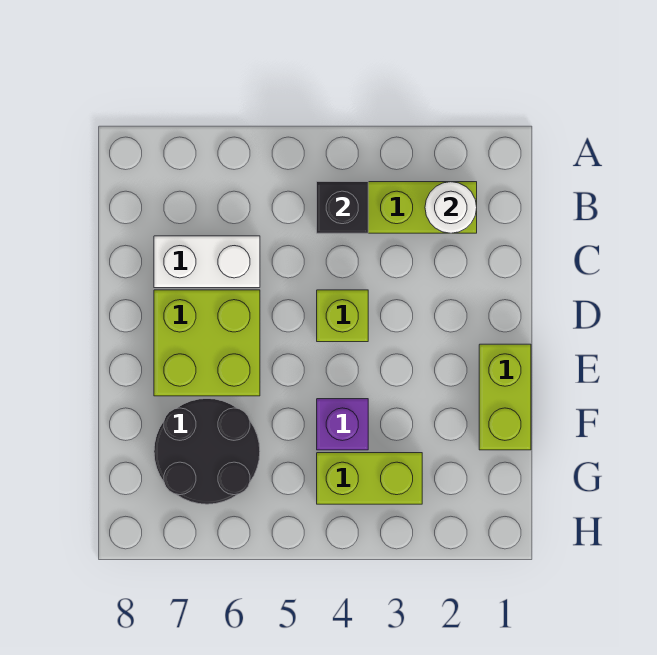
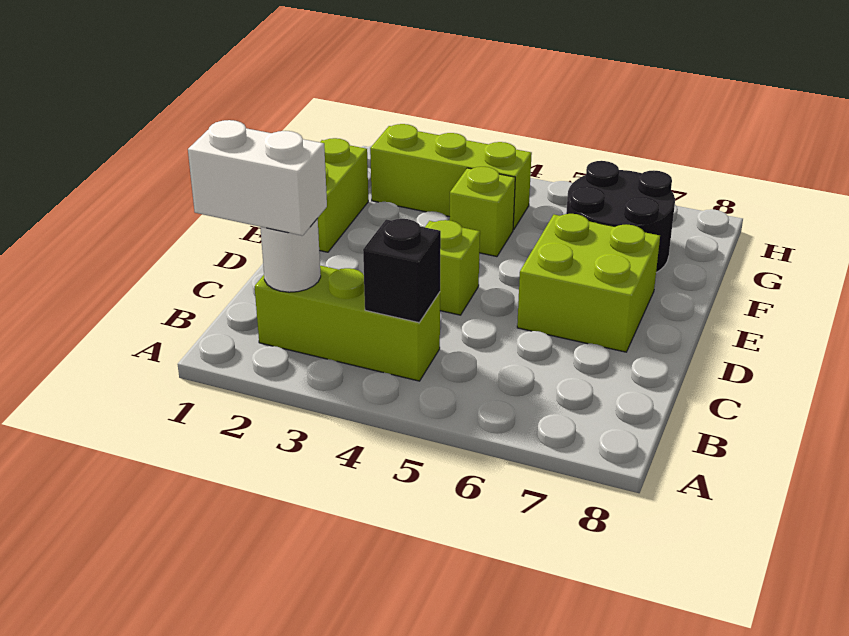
white 1x2 brick [154,236,260,288] -> white 1x2 brick moved to [188,120,327,236]
purple 1x1 brick [317,399,368,450] -> lime 1x1 brick [449,167,515,257]
lime 1x2 brick [317,453,422,504] -> lime 1x3 brick [370,124,532,230]

